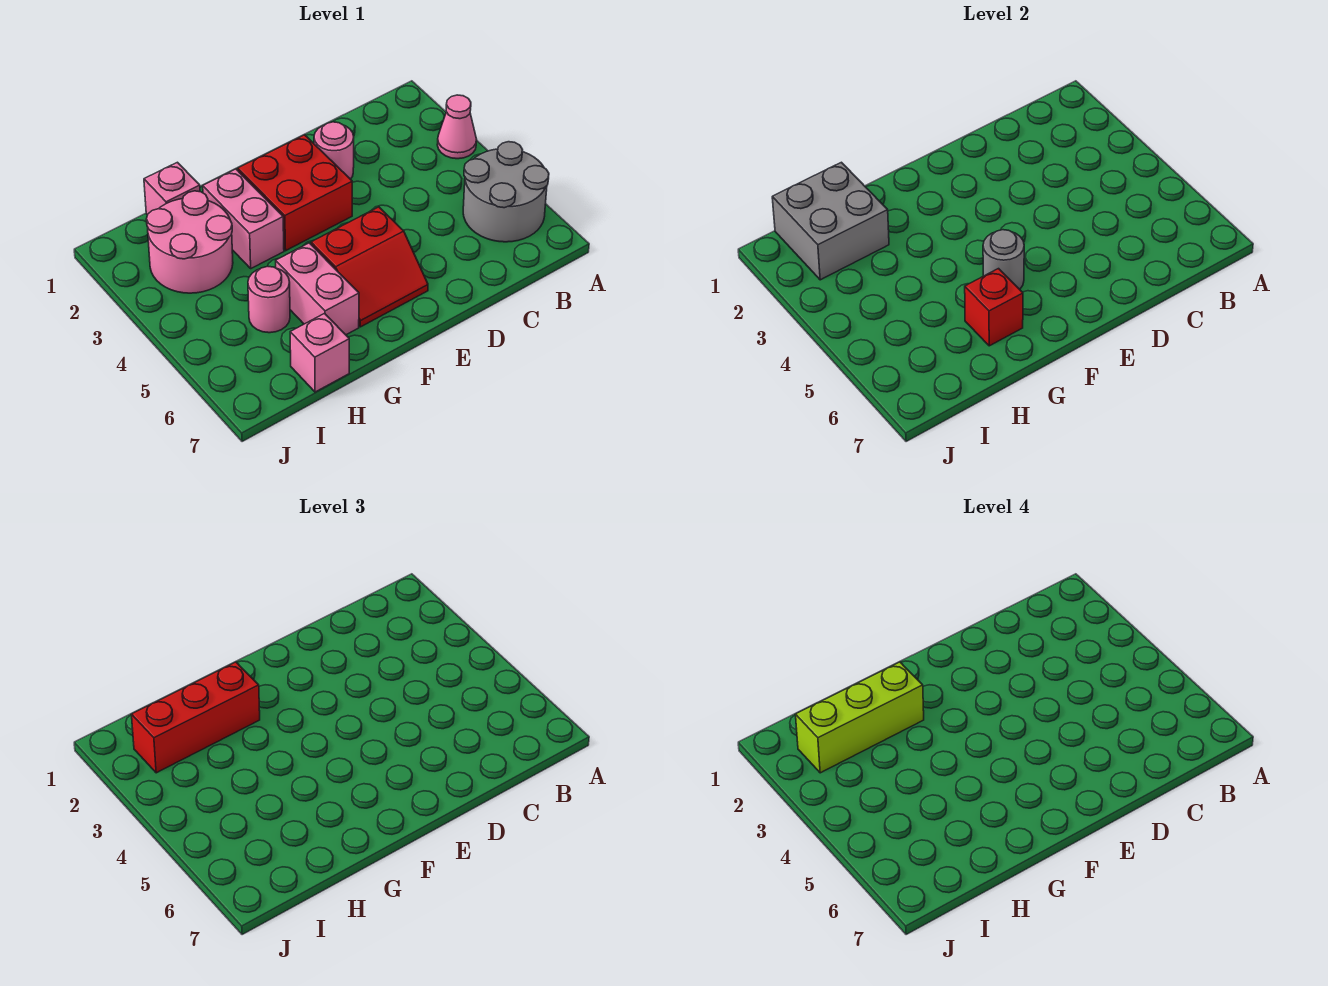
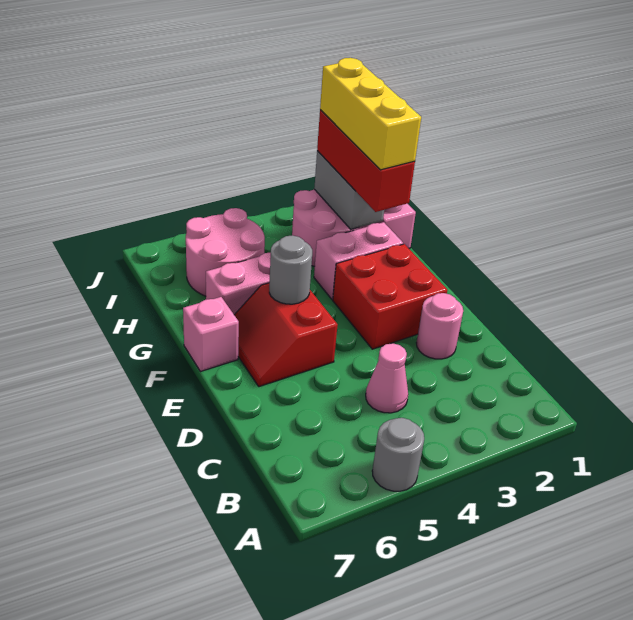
pink 1x1 cone [437,95,477,159] -> pink 1x1 cone moved to [366,343,408,413]
grey 2x2 round brick [463,142,549,242] -> grey 1x1 round brick [372,418,424,491]
lime 1x3 brick [795,662,924,773] -> yellow 1x3 brick [320,58,421,170]
red 1x1 brick [965,269,1023,346] -> none
grey 2x2 brick [772,162,889,280] -> grey 1x2 brick [314,151,384,229]
pink 1x1 round brick [248,266,290,333] -> pink 2x2 round brick [186,208,265,296]
pink 1x1 brick [290,313,349,392] -> pink 1x1 brick moved to [183,297,239,372]

